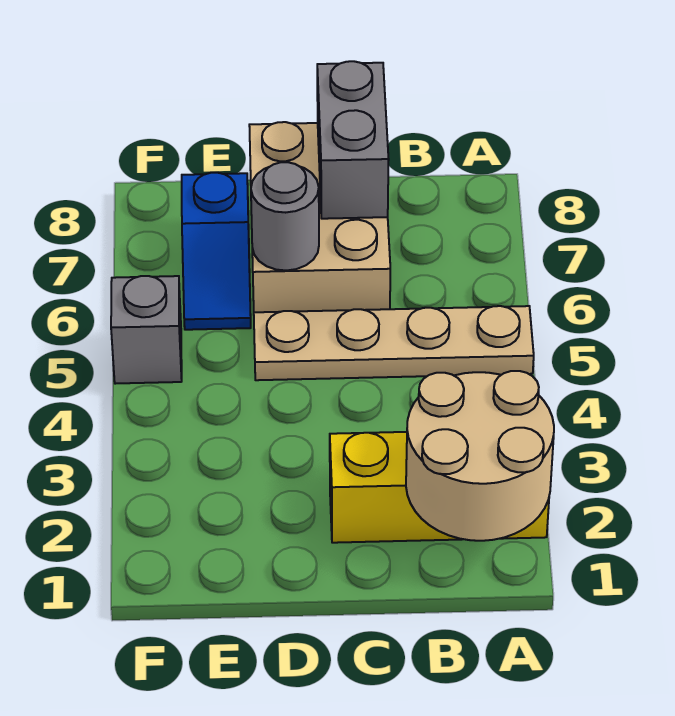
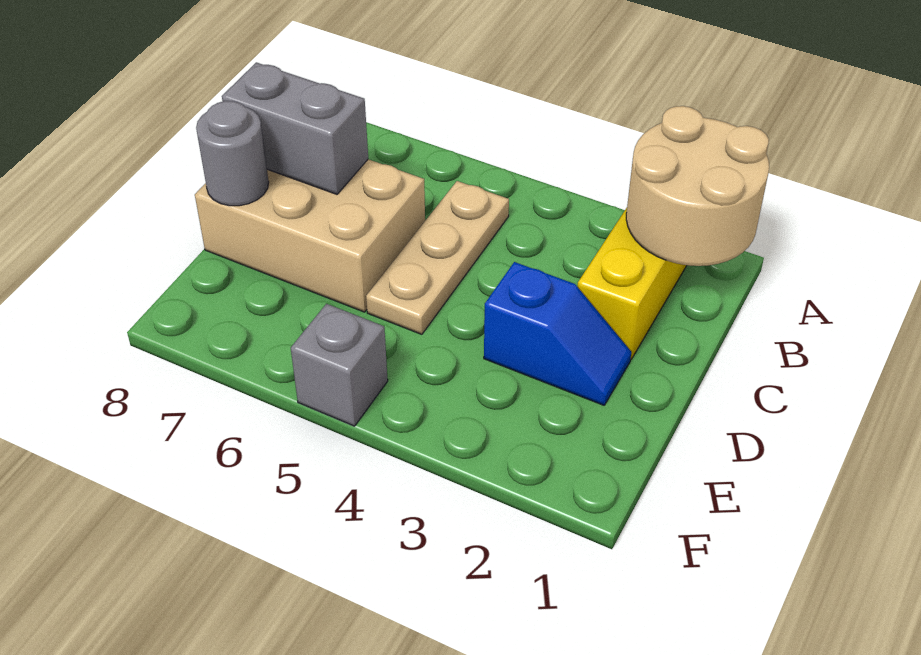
tan 1x4 plate [254,306,534,380] -> tan 1x3 plate [366,181,509,334]
grey 1x1 round brick [251,162,319,271] -> grey 1x1 round brick moved to [196,101,269,206]
blue 1x2 slope [182,173,251,330] -> blue 1x2 slope moved to [484,262,631,405]

